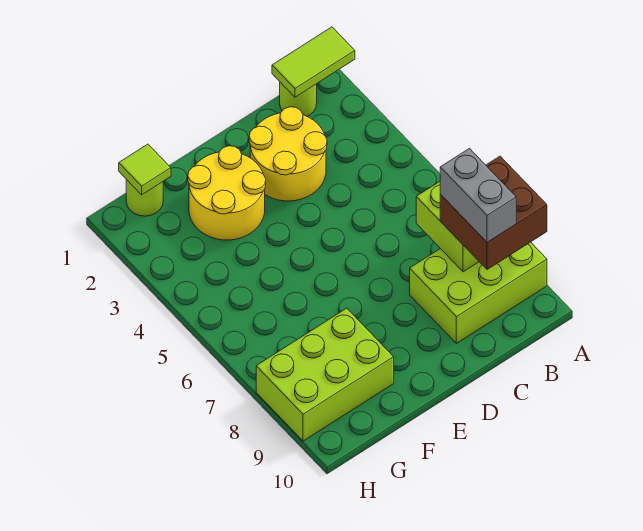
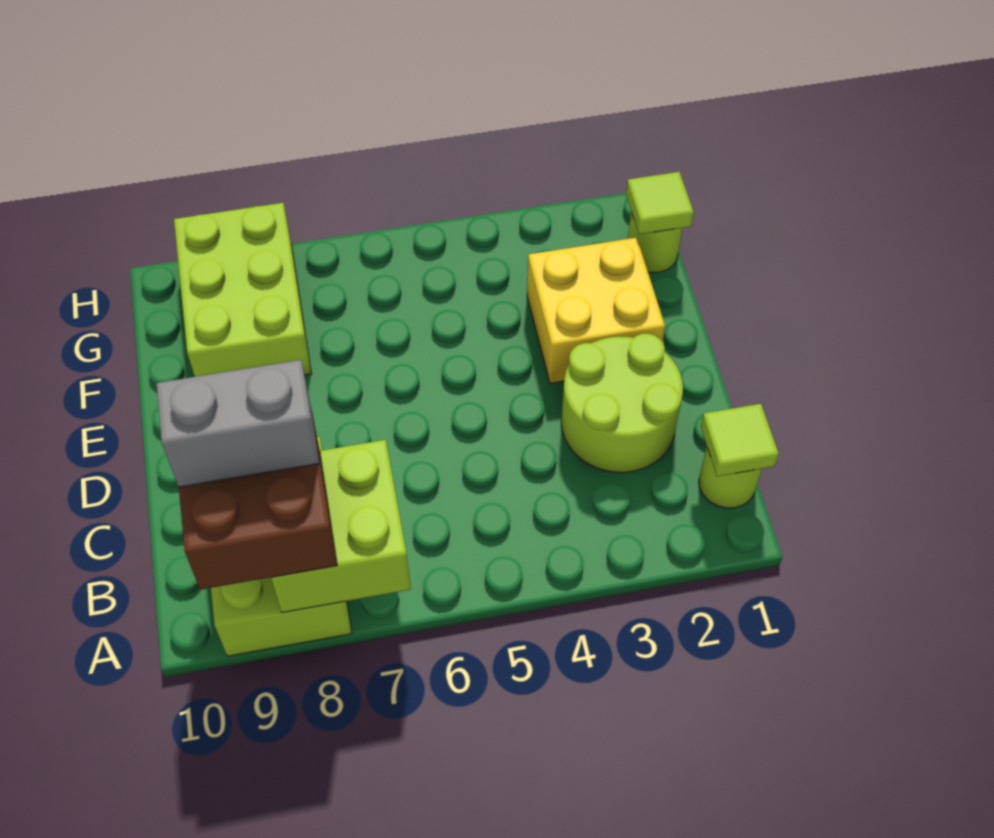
lime 1x2 tile [272,27,355,97] -> lime 1x1 tile [701,404,779,476]
yellow 2x2 round brick [249,107,327,201] -> lime 2x2 round brick [561,334,683,473]
yellow 2x2 round brick [188,146,266,240] -> yellow 2x2 brick [527,237,665,383]

